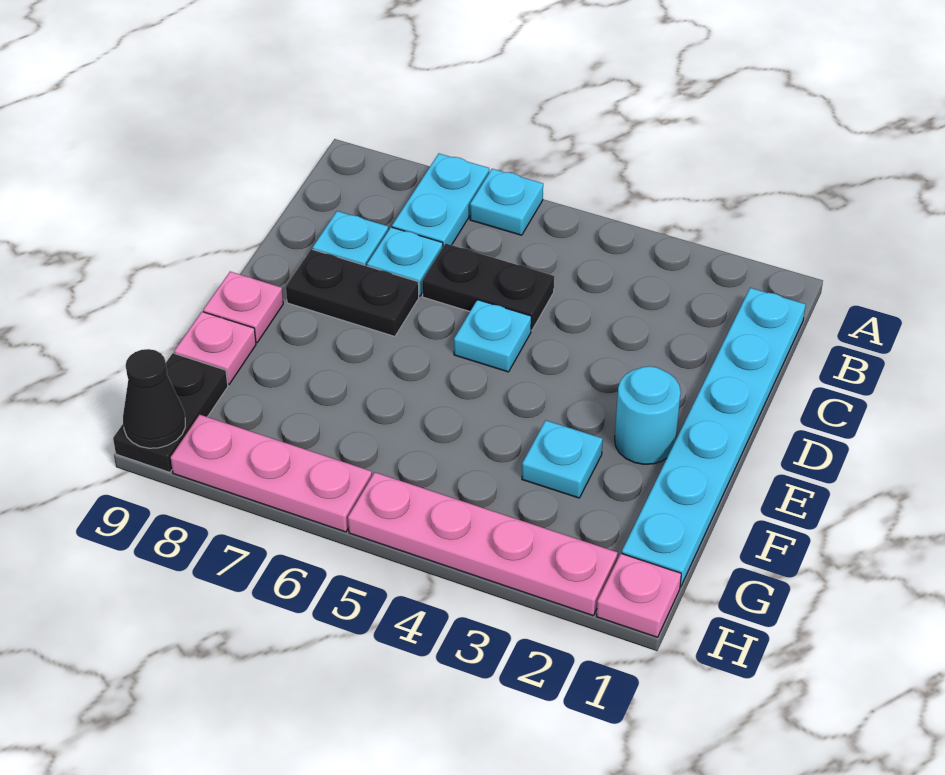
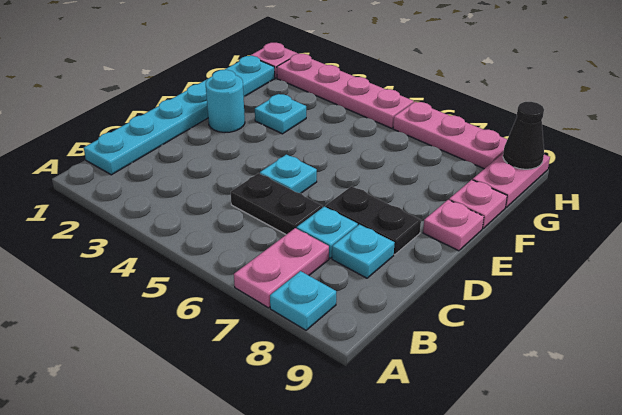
cyan 1x1 plate [470,169,543,235] -> cyan 1x1 plate moved to [270,271,336,330]
cyan 1x2 plate [392,154,489,246] -> pink 1x2 plate [234,228,329,308]
black 1x2 plate [113,353,228,472] -> pink 1x2 plate [473,154,550,207]

